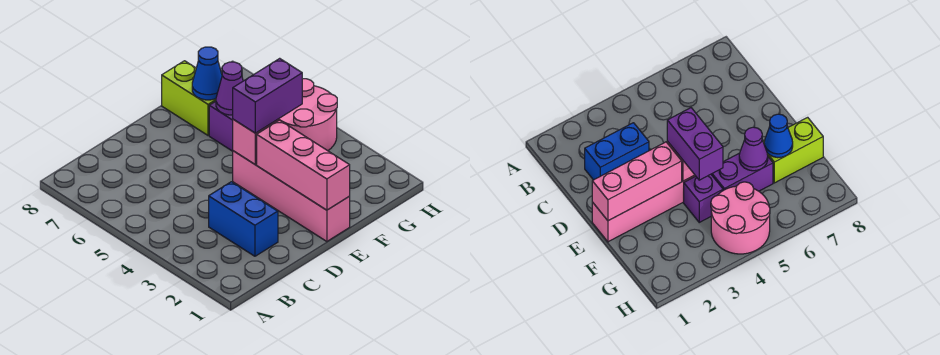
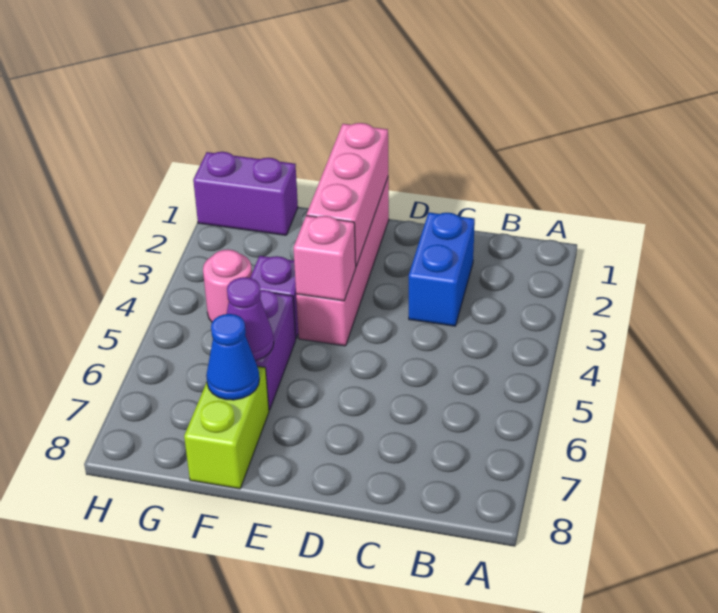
purple 1x2 brick [233,58,302,133] -> purple 1x2 brick moved to [193,152,298,235]
pink 2x2 round brick [278,79,337,151] -> pink 1x1 round brick [203,249,252,322]

